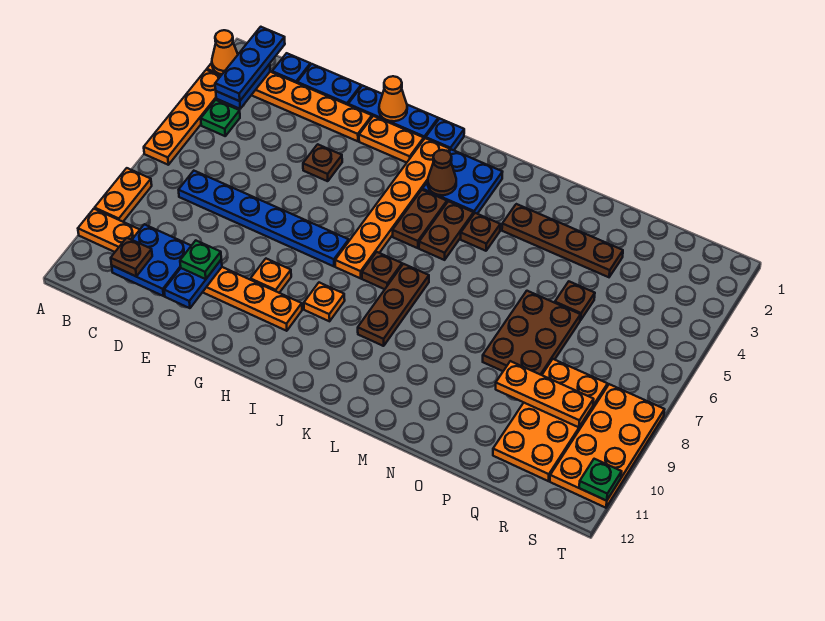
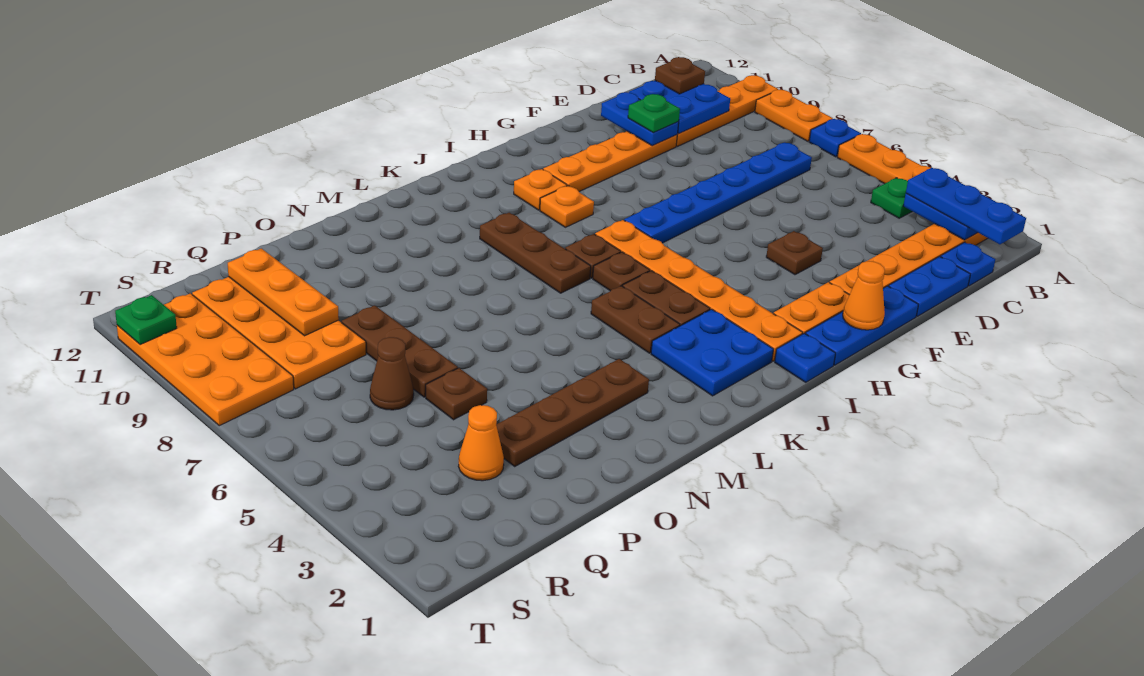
orange 1x1 cone [212,30,238,74] -> orange 1x1 cone moved to [458,405,504,481]
none -> blue 1x1 plate [809,119,861,157]
orange 1x1 plate [251,259,291,293] -> orange 1x1 plate moved to [514,169,567,210]
brown 1x1 cone [428,150,456,195] -> brown 1x1 cone moved to [370,337,414,410]
brown 1x1 plate [461,213,500,251] -> brown 1x1 plate moved to [593,252,650,291]
brown 2x3 plate [483,291,580,375] -> brown 1x3 plate [342,305,458,397]
orange 1x3 plate [496,361,594,427] -> orange 1x3 plate turned to [228,248,339,336]

